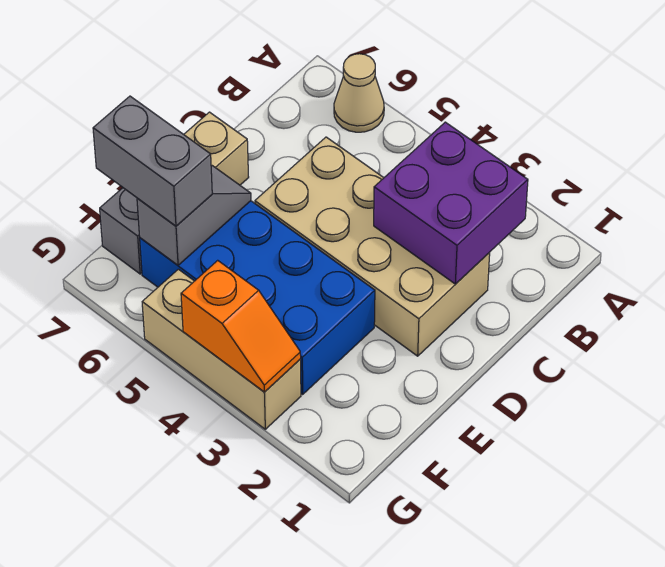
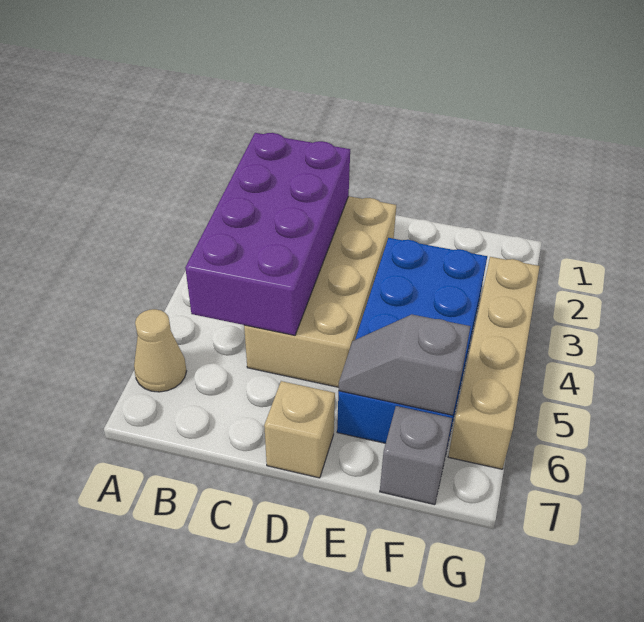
purple 2x2 brick [374,122,528,284] -> purple 2x4 brick [185,133,350,335]
grey 1x2 brick [93,96,212,226] -> none
tan 1x3 brick [142,269,301,429] -> tan 1x4 brick [448,257,540,469]
orange 1x2 slope [181,260,301,392] -> none

